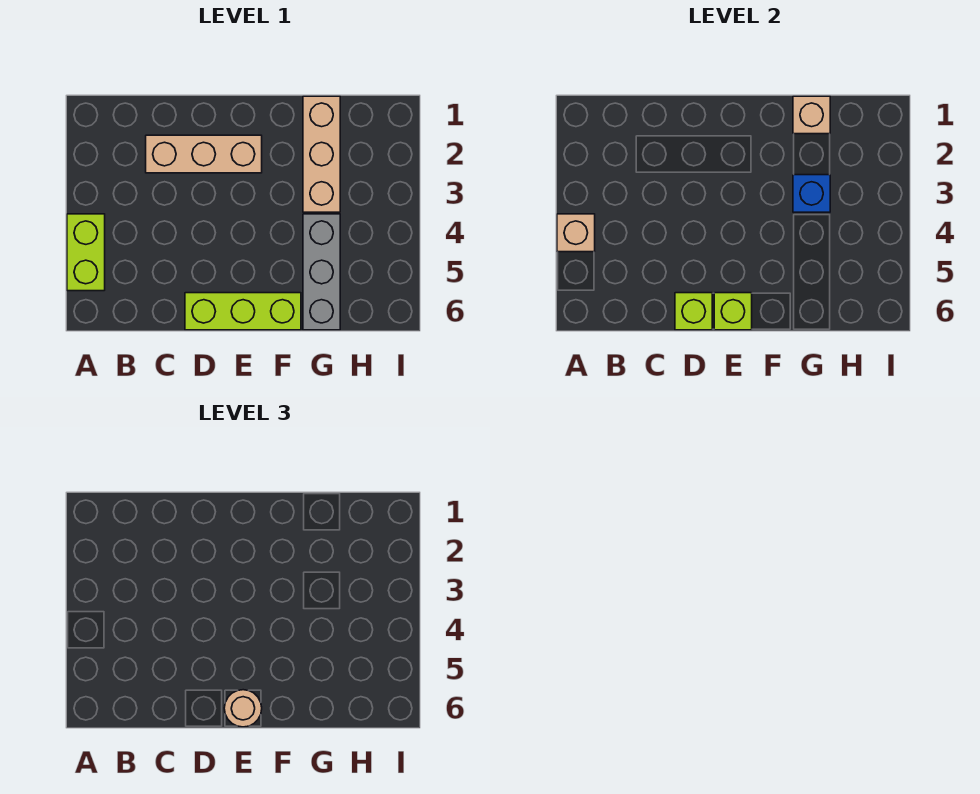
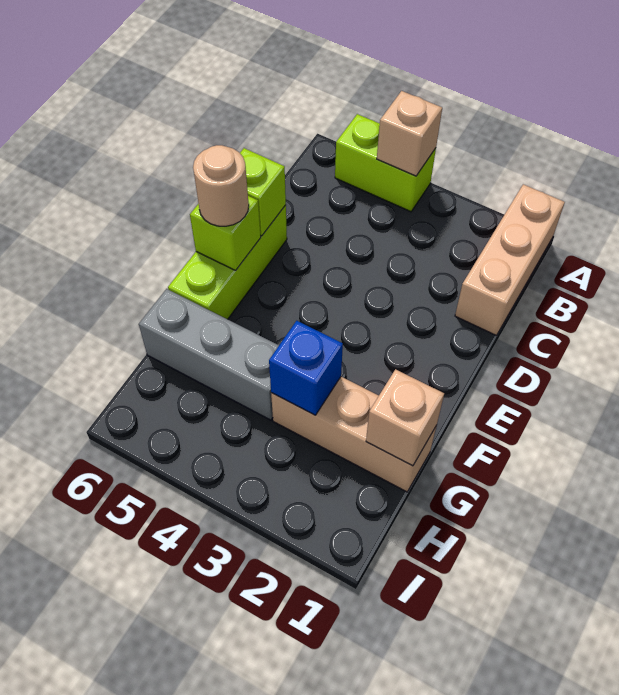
tan 1x3 brick [146,135,262,173] -> tan 1x3 brick moved to [455,184,565,336]

